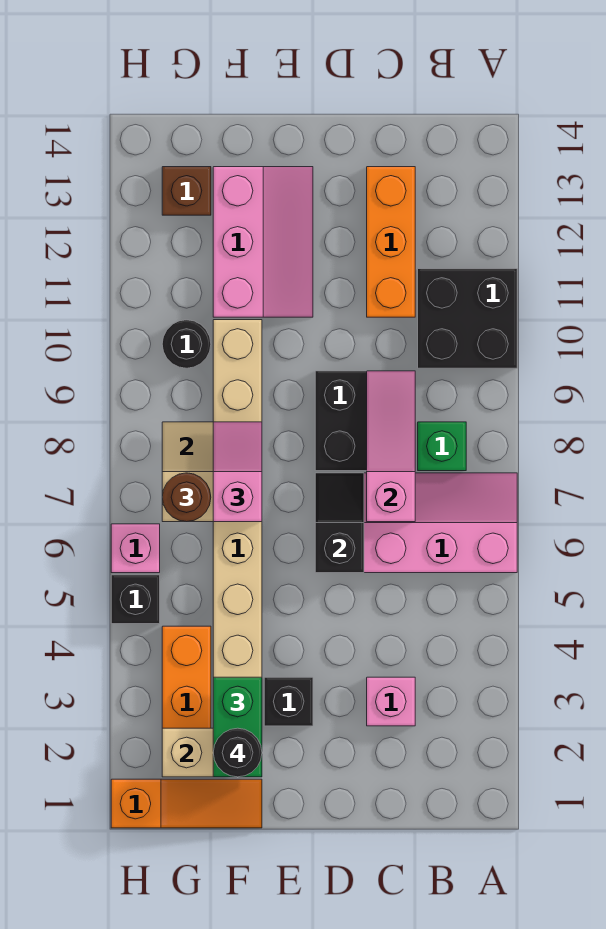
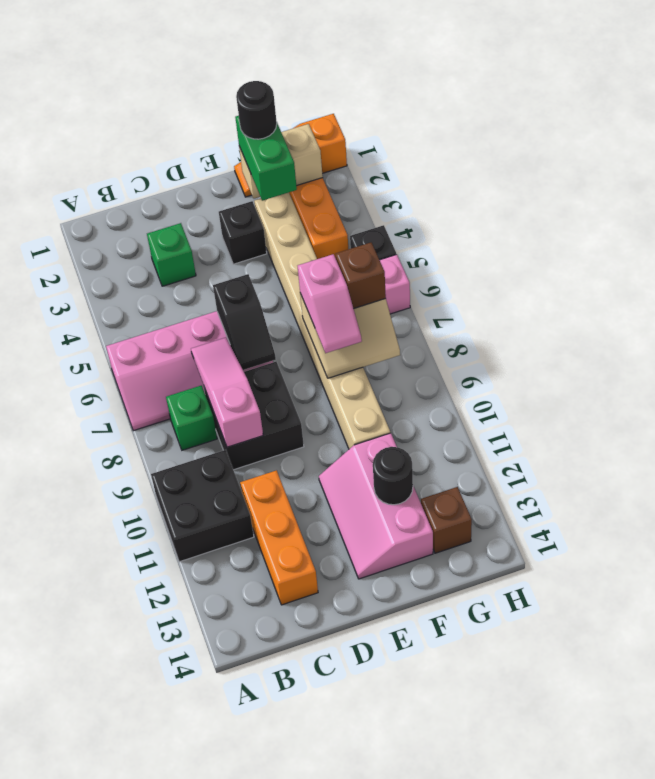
pink 1x1 brick [367,677,415,726] -> green 1x1 brick [147,223,196,286]
pink 1x3 slope [367,371,415,522] -> pink 1x3 slope turned to [191,338,263,447]
brown 1x1 round brick [162,473,211,522] -> brown 1x1 brick [336,243,386,308]
black 1x1 round brick [162,320,211,368] -> black 1x1 round brick moved to [373,447,413,505]

